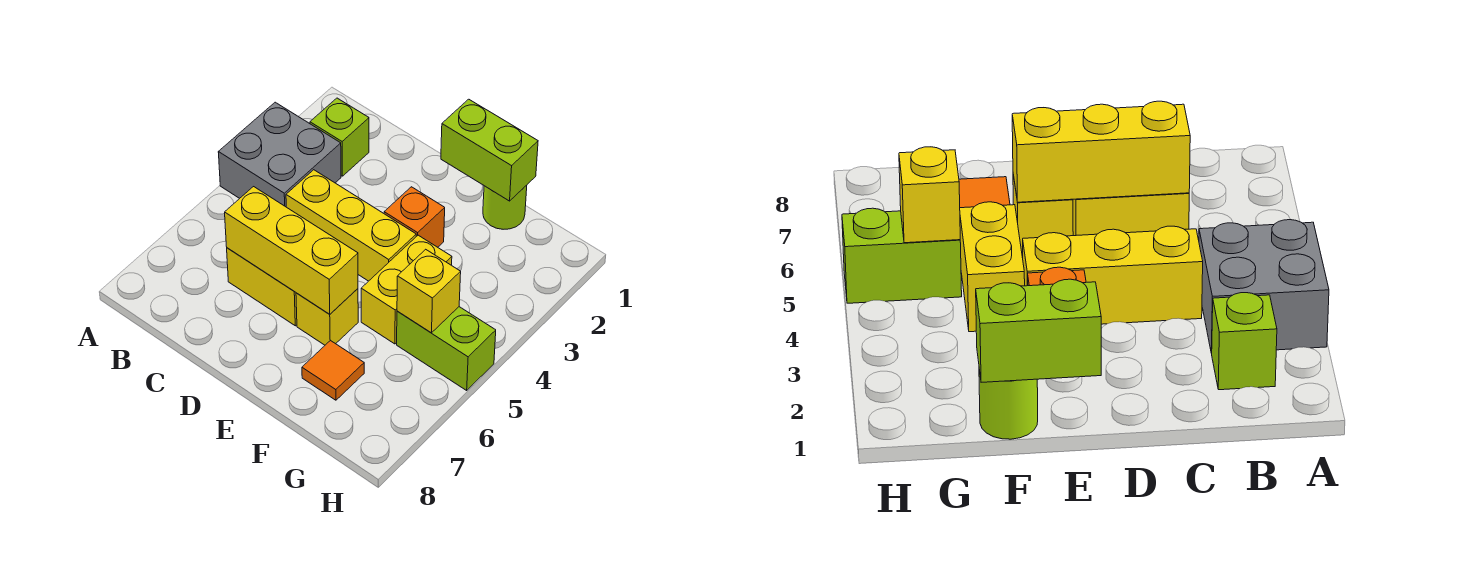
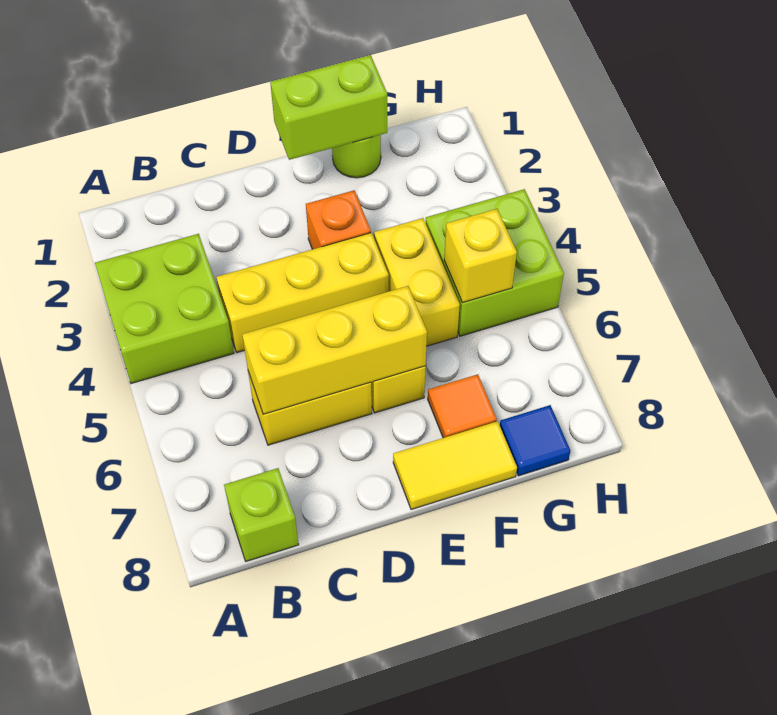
grey 2x2 brick [218,102,341,207] -> lime 2x2 brick [95,234,234,384]
lime 1x1 brick [310,98,369,176] -> lime 1x1 brick moved to [224,468,299,561]
none -> yellow 1x2 tile [393,421,517,510]
lime 1x2 brick [397,307,496,390] -> lime 2x2 brick [426,189,564,336]
none -> blue 1x1 tile [500,405,570,476]

